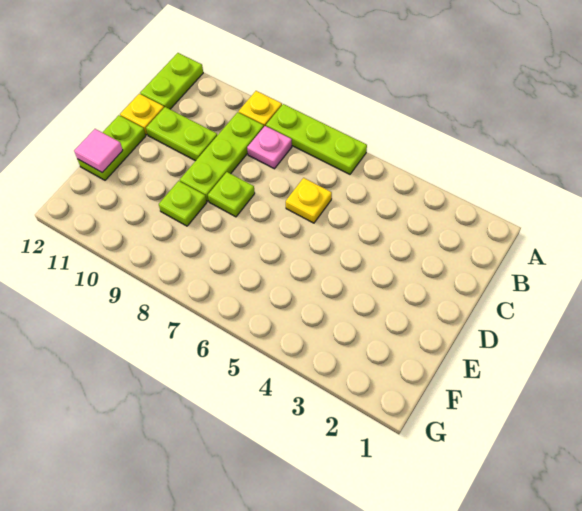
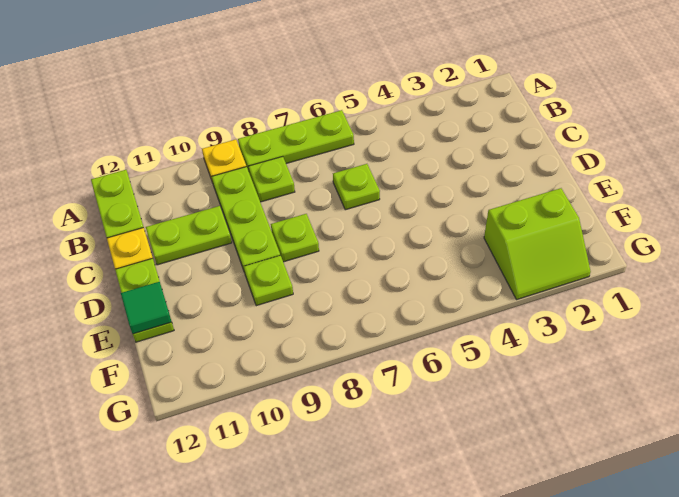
pink 1x1 plate [247,126,292,169] -> lime 1x1 plate [248,157,295,202]
yellow 1x1 plate [286,178,332,223] -> lime 1x1 plate [333,164,380,210]
pink 1x1 tile [74,129,123,173] -> green 1x1 tile [121,282,172,334]
none -> lime 2x2 slope [484,188,591,299]

